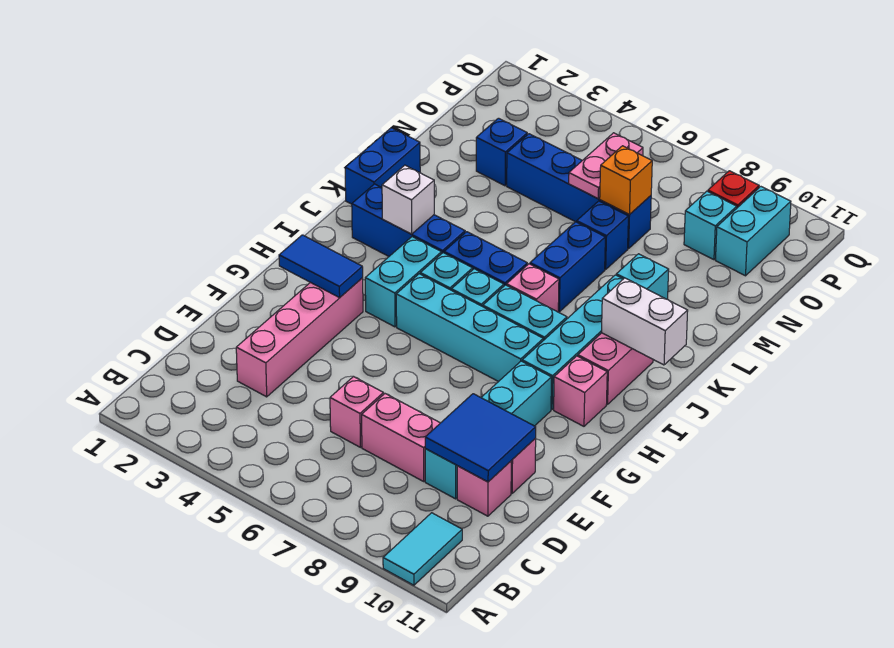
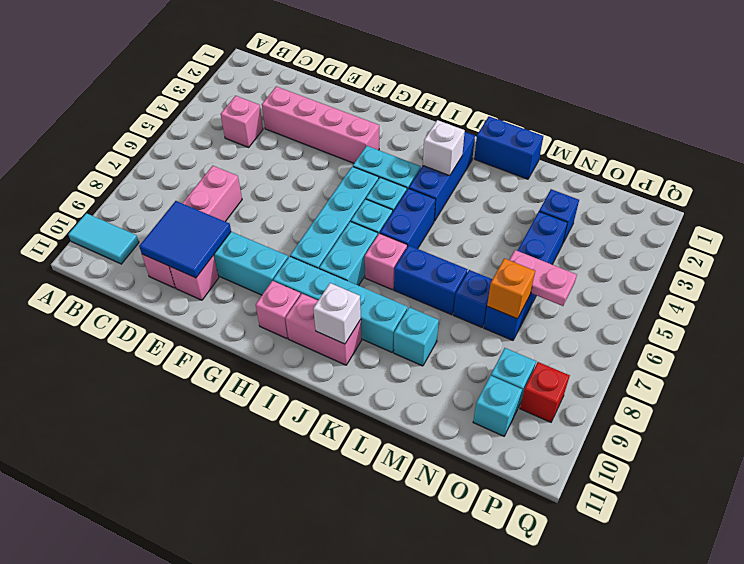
pink 1x1 brick [330,377,383,447] -> pink 1x1 brick moved to [221,96,263,147]
blue 1x2 tile [279,235,363,298] -> none
white 1x2 brick [602,278,688,365] -> white 1x1 brick [313,283,361,344]
cyan 1x2 brick [715,187,791,276] -> cyan 1x1 brick [473,375,522,436]

